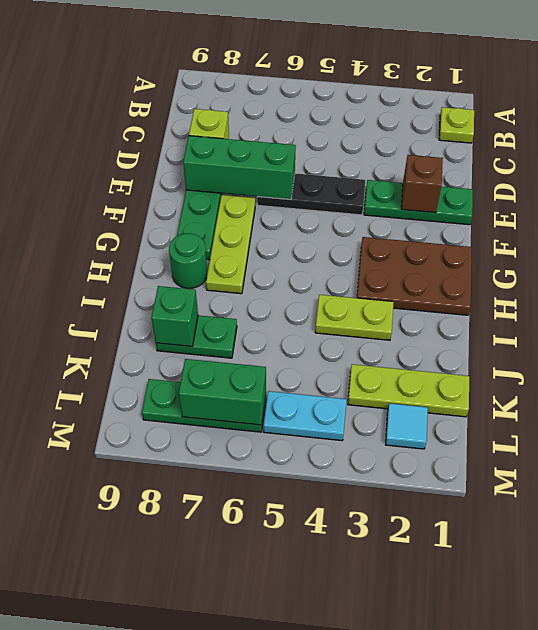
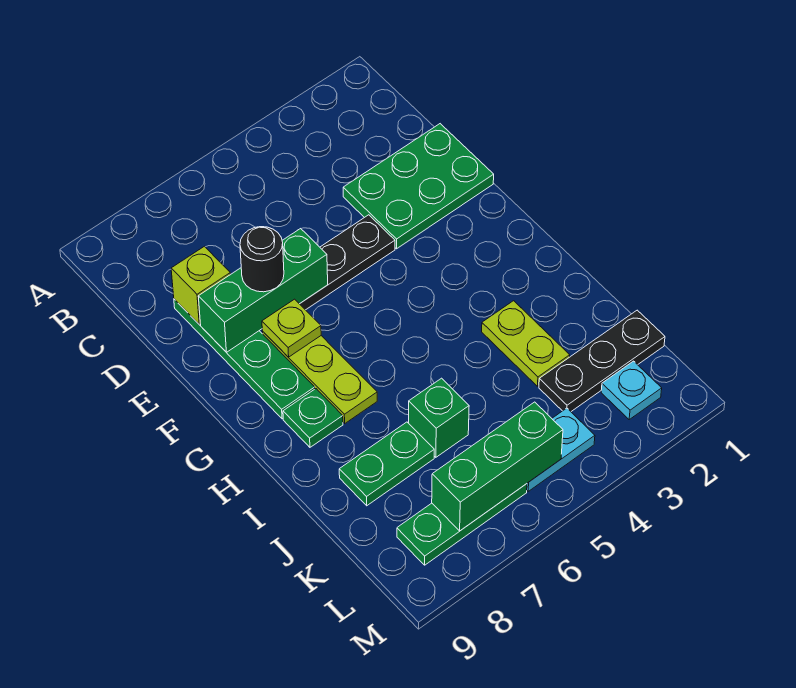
lime 1x1 plate [439,107,474,143] -> lime 1x1 plate moved to [262,299,321,357]
green 1x3 plate [364,180,473,225] -> green 2x3 plate [343,124,494,249]
brown 1x1 brick [401,155,443,213] -> none
none -> black 1x1 round brick [240,227,284,292]
brown 2x3 plate [357,237,472,315] -> none
green 1x1 round brick [169,233,207,288] -> green 1x1 plate [283,389,343,447]
lime 1x2 plate [315,295,394,340] -> lime 1x2 plate turned to [482,301,570,386]
green 1x1 brick [151,286,198,347] -> green 1x1 brick moved to [409,378,469,457]
lime 1x3 plate [348,364,469,417] -> black 1x3 plate [539,310,665,411]
cyan 1x1 tile [386,403,428,449] -> cyan 1x1 plate [601,361,662,419]
green 1x2 brick [179,359,266,425] -> green 1x3 brick [432,402,563,531]

